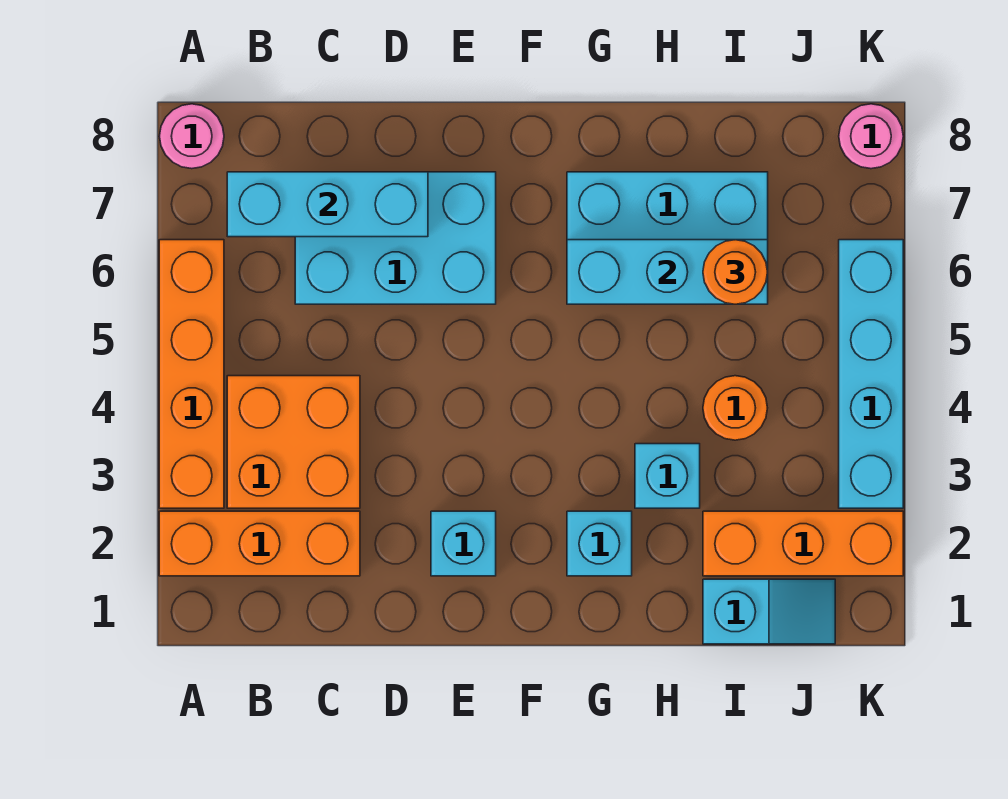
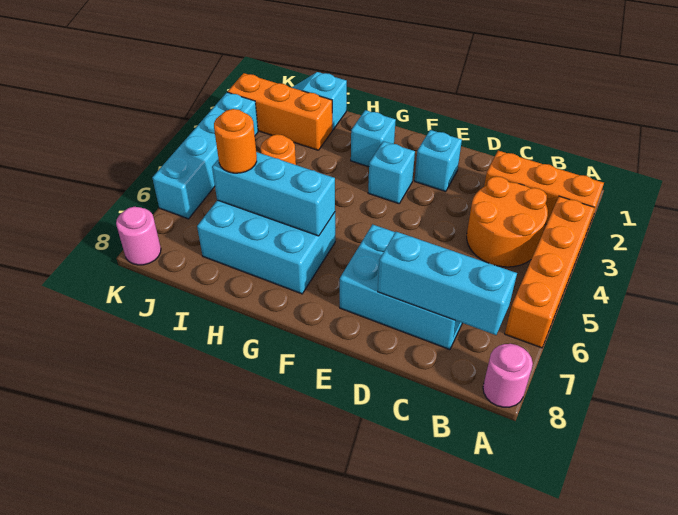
orange 2x2 brick [227,376,360,508] -> orange 2x2 round brick [467,176,548,267]
cyan 1x1 brick [635,444,700,508] -> cyan 1x1 brick moved to [368,141,415,204]

